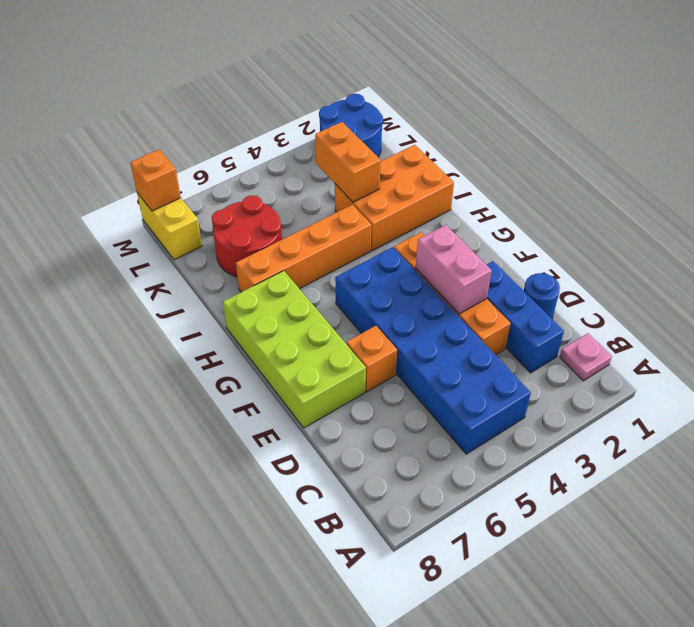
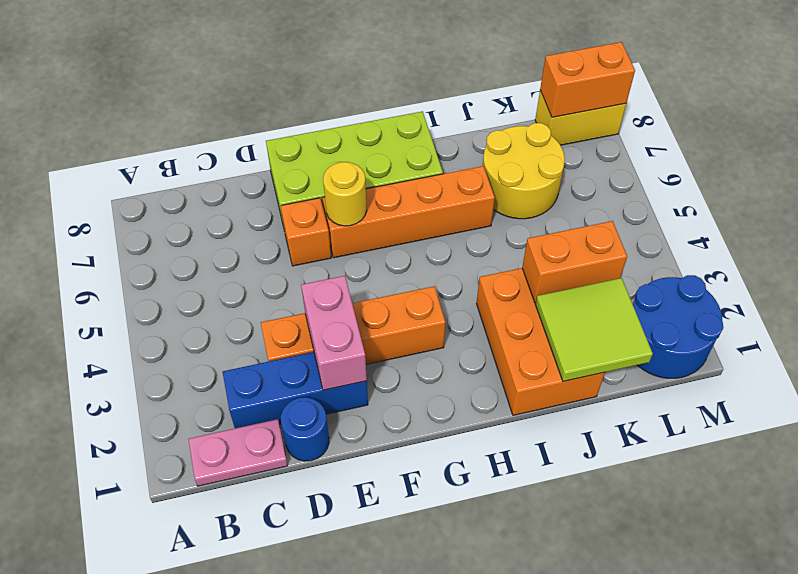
pink 1x1 plate [560,333,612,381] -> pink 1x2 plate [189,419,288,486]
blue 2x6 brick [335,247,531,454] -> none
pink 1x2 brick [416,225,492,314] -> pink 1x2 brick turned to [301,276,367,390]
none -> yellow 1x1 round brick [323,162,367,226]
orange 1x4 brick [236,205,371,292] -> orange 1x4 brick turned to [323,166,495,258]
none -> lime 2x2 tile [535,278,653,381]
red 2x2 round brick [212,195,282,277] -> yellow 2x2 round brick [483,123,565,219]
orange 1x1 brick [130,149,181,211] -> orange 1x2 brick [540,42,635,117]

